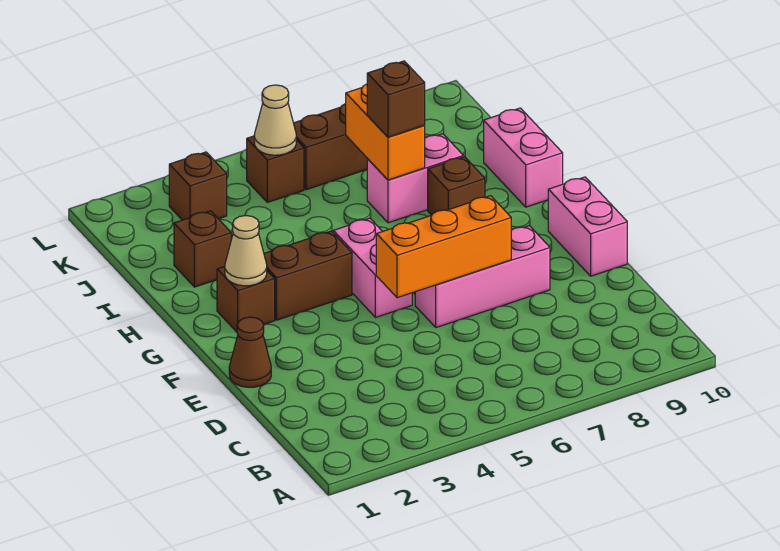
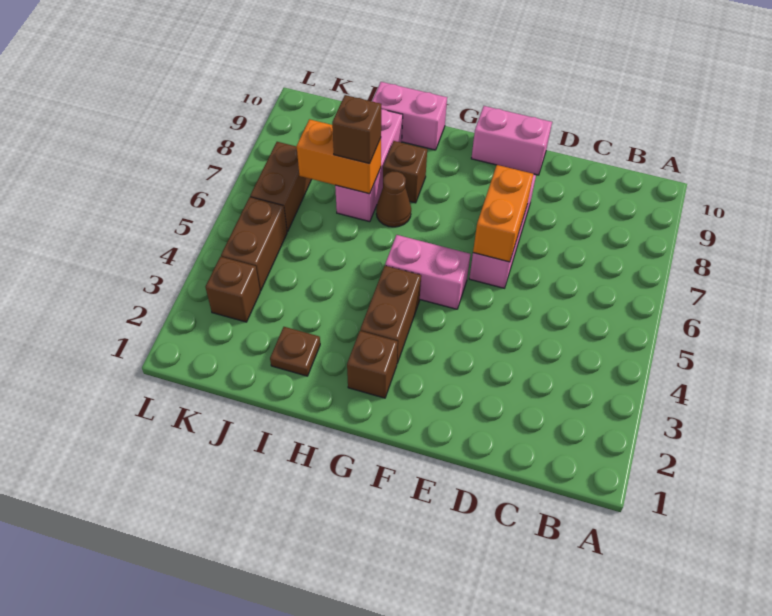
brown 1x1 cone [229,317,271,387] -> brown 1x1 cone moved to [376,171,411,227]
orange 1x3 brick [376,196,511,298] -> orange 1x2 brick [473,165,533,262]
tan 1x1 cone [225,216,267,286] -> none
brown 1x1 brick [174,211,231,287] -> brown 1x1 plate [270,327,320,376]
pink 1x2 brick [367,134,464,223] -> pink 1x3 brick [335,109,403,222]
brown 1x1 brick [247,136,304,202] -> brown 1x2 brick [221,197,287,291]
tan 1x1 cone [254,85,296,155] -> none

